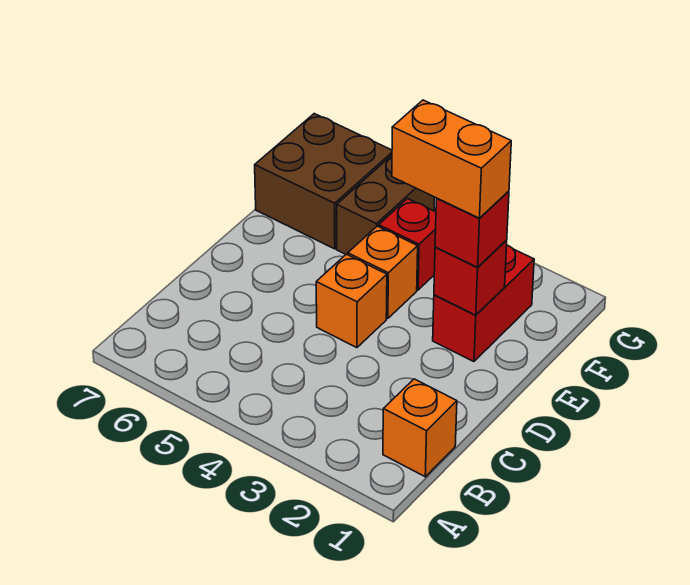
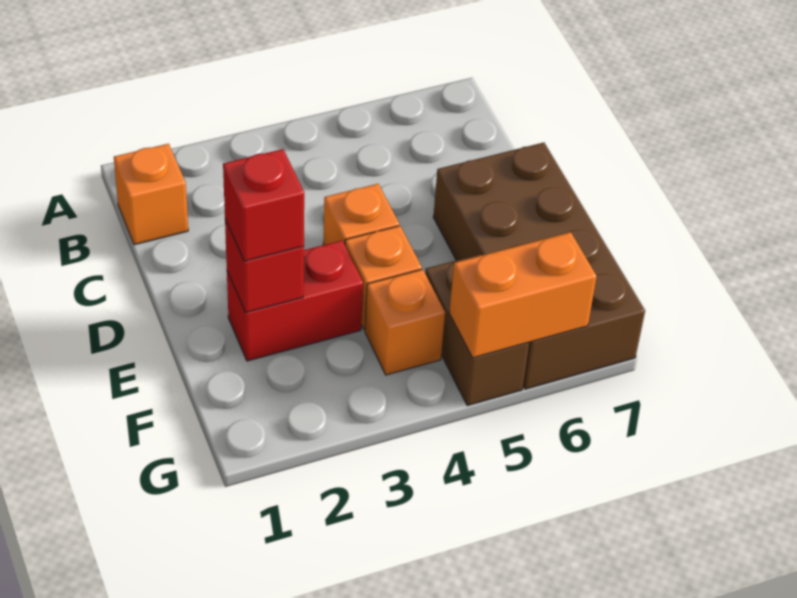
red 1x2 brick [433,245,534,362] -> red 1x2 brick turned to [227,241,363,361]
orange 1x2 brick [392,100,511,218] -> orange 1x2 brick moved to [449,232,597,358]
red 1x1 brick [379,199,436,290] -> orange 1x1 brick [365,269,445,375]
brown 2x2 brick [255,114,392,249] -> brown 2x4 brick [433,143,645,389]

